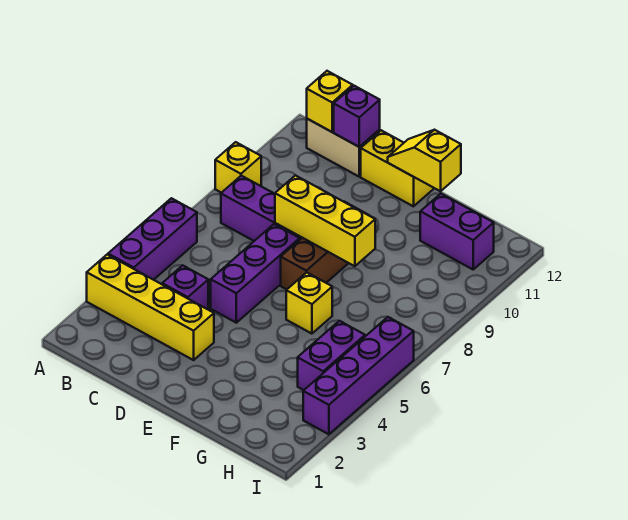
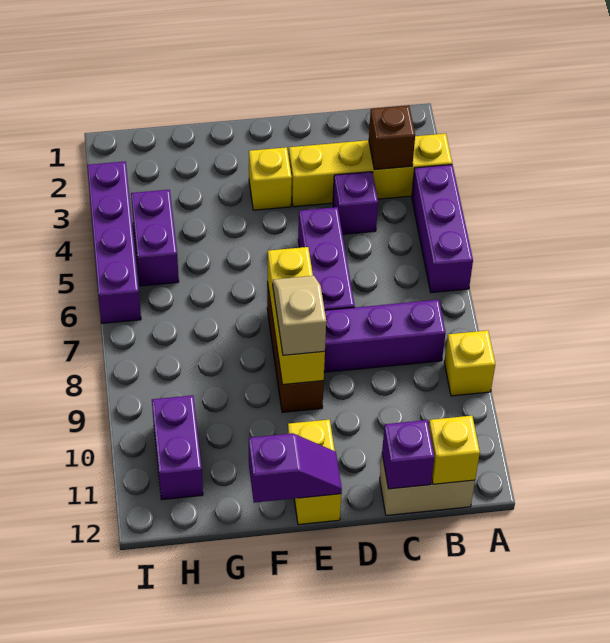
none -> brown 1x1 brick [369,105,415,170]
yellow 1x3 brick [275,175,375,266] -> yellow 1x3 brick turned to [268,247,325,385]
yellow 1x2 brick [361,130,434,206] -> yellow 1x2 brick turned to [288,420,341,525]
none -> tan 1x2 slope [273,276,326,355]
yellow 1x2 slope [388,130,461,191] -> purple 1x2 slope [249,433,342,503]
yellow 1x1 brick [286,272,332,334] -> yellow 1x1 brick moved to [249,147,292,210]
purple 1x2 brick [420,194,494,269] -> purple 1x2 brick turned to [152,395,203,500]

